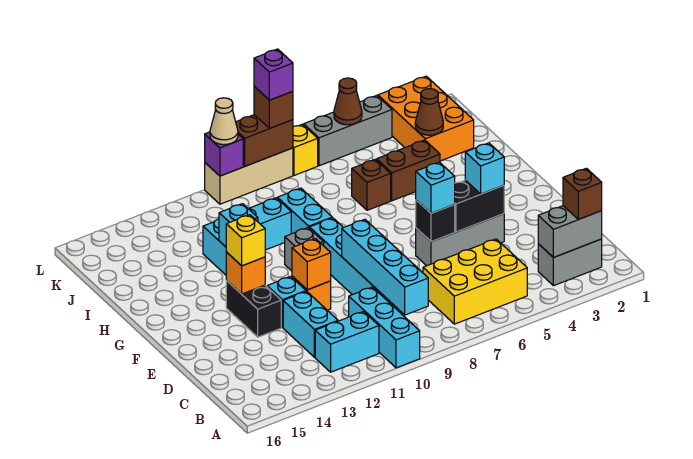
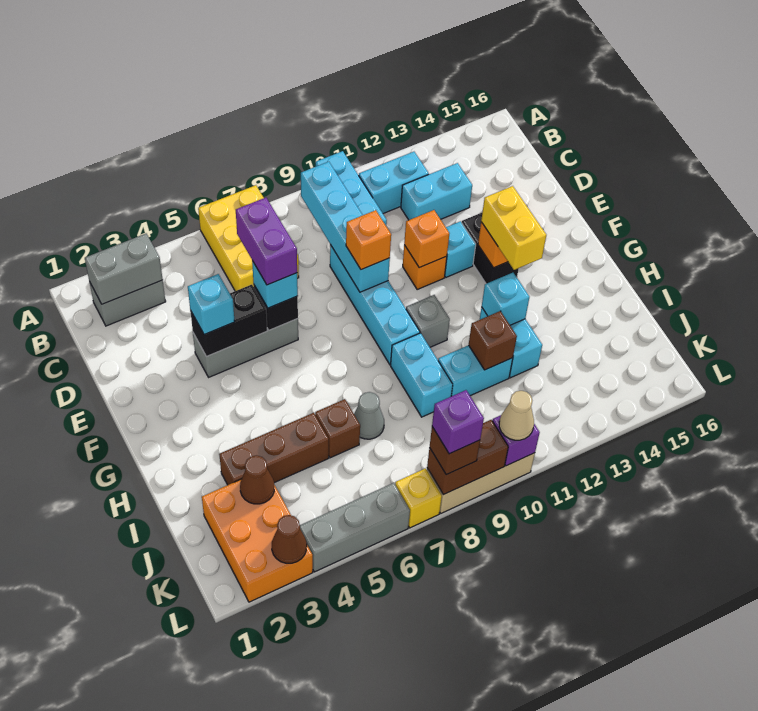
brown 1x1 brick [563,168,602,219] -> brown 1x1 brick moved to [469,311,517,370]
yellow 2x3 brick [423,239,527,324] -> yellow 2x3 brick turned to [198,185,299,291]
cyan 1x2 brick [283,291,338,357] -> cyan 1x2 brick turned to [401,163,472,220]
none -> purple 1x2 brick [236,198,297,285]
none -> orange 1x1 brick [346,210,391,270]
yellow 1x1 brick [226,215,265,266] -> yellow 1x2 brick [481,186,546,270]
brown 1x2 brick [377,140,440,201] -> brown 1x3 brick [219,413,329,485]
none -> grey 1x1 cone [354,392,384,439]
brown 1x1 cone [334,78,362,125] -> brown 1x1 cone moved to [272,515,307,563]

